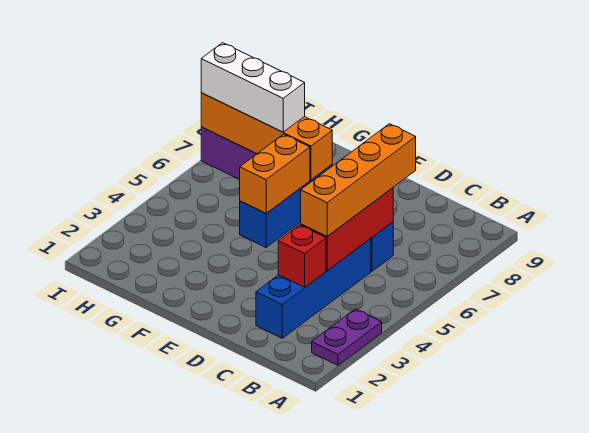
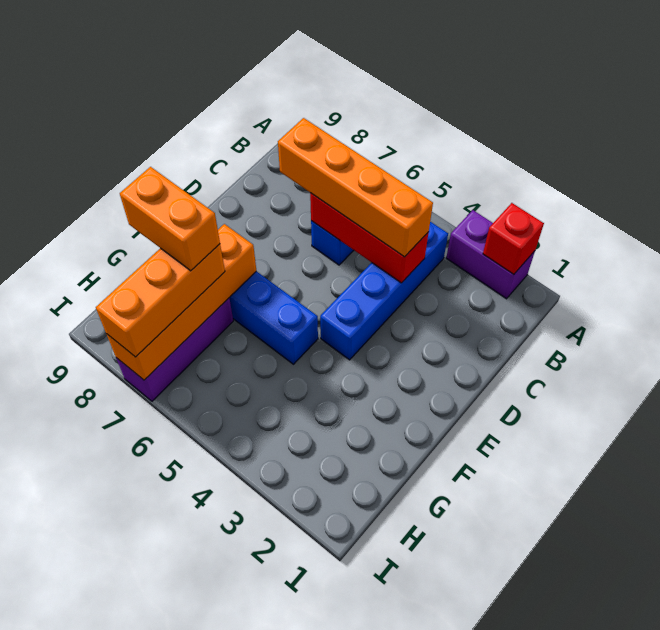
purple 1x2 plate [312,309,382,365] -> purple 1x2 brick [446,210,535,299]
blue 1x4 brick [256,239,371,338] -> blue 1x4 brick turned to [320,222,448,360]
red 1x1 brick [278,225,326,287] -> red 1x1 brick moved to [483,203,544,275]
orange 1x2 brick [240,134,310,213] -> orange 1x2 brick moved to [120,167,220,271]
white 1x3 brick [201,43,305,132] -> orange 1x3 brick [96,244,225,357]

